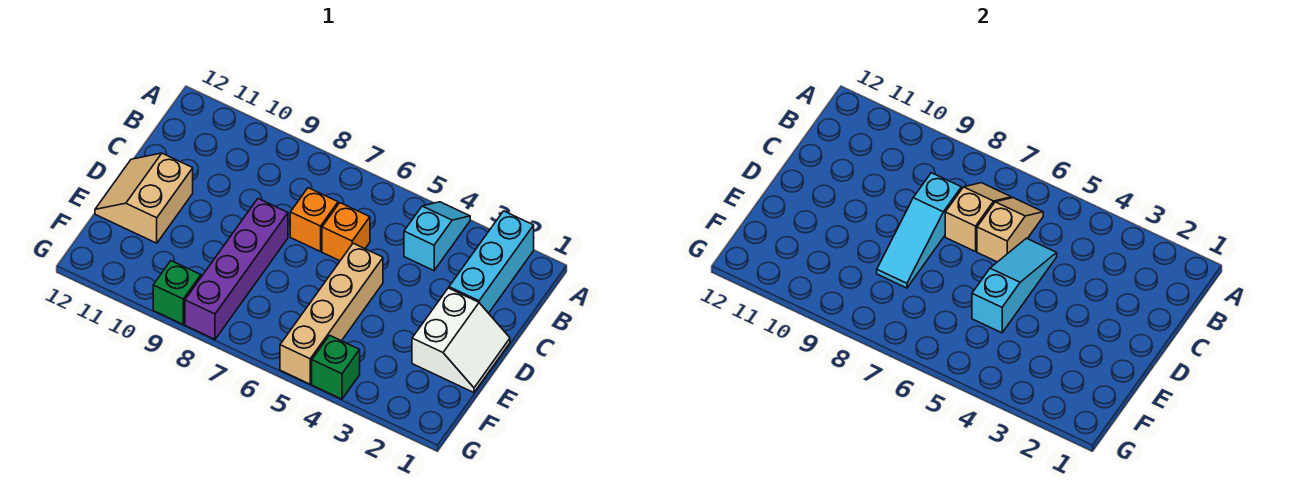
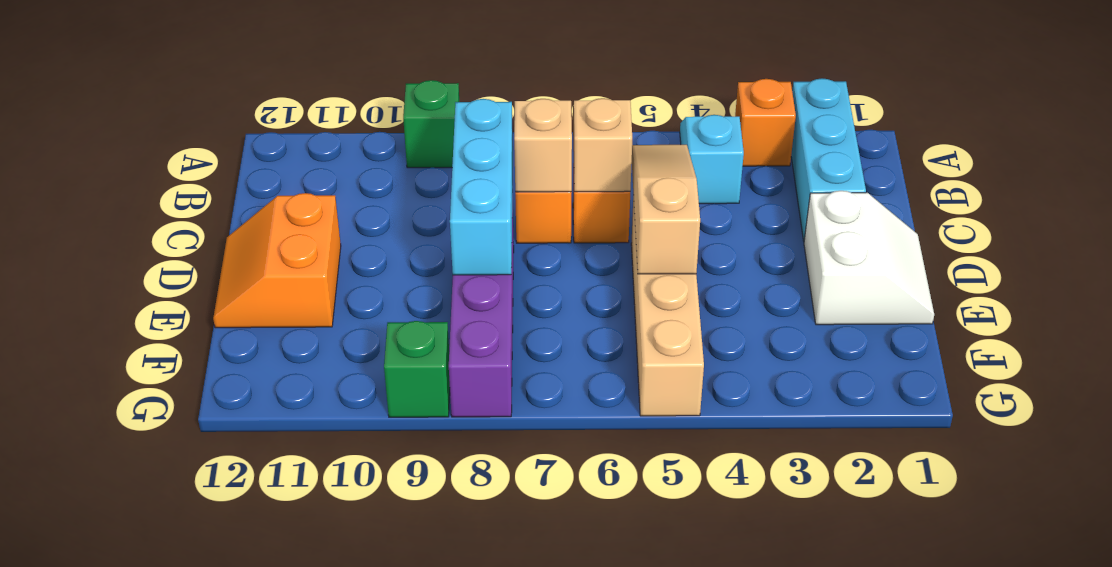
none -> orange 1x1 brick [735,79,796,166]
cyan 1x3 slope [972,238,1057,333] -> tan 1x3 slope [632,145,700,274]
cyan 1x3 slope [877,173,961,288] -> cyan 1x3 brick [450,99,513,275]
tan 2x2 slope [95,153,193,243] -> orange 2x2 slope [213,193,341,328]
green 1x1 brick [312,335,360,399] -> green 1x1 brick moved to [403,80,459,168]

